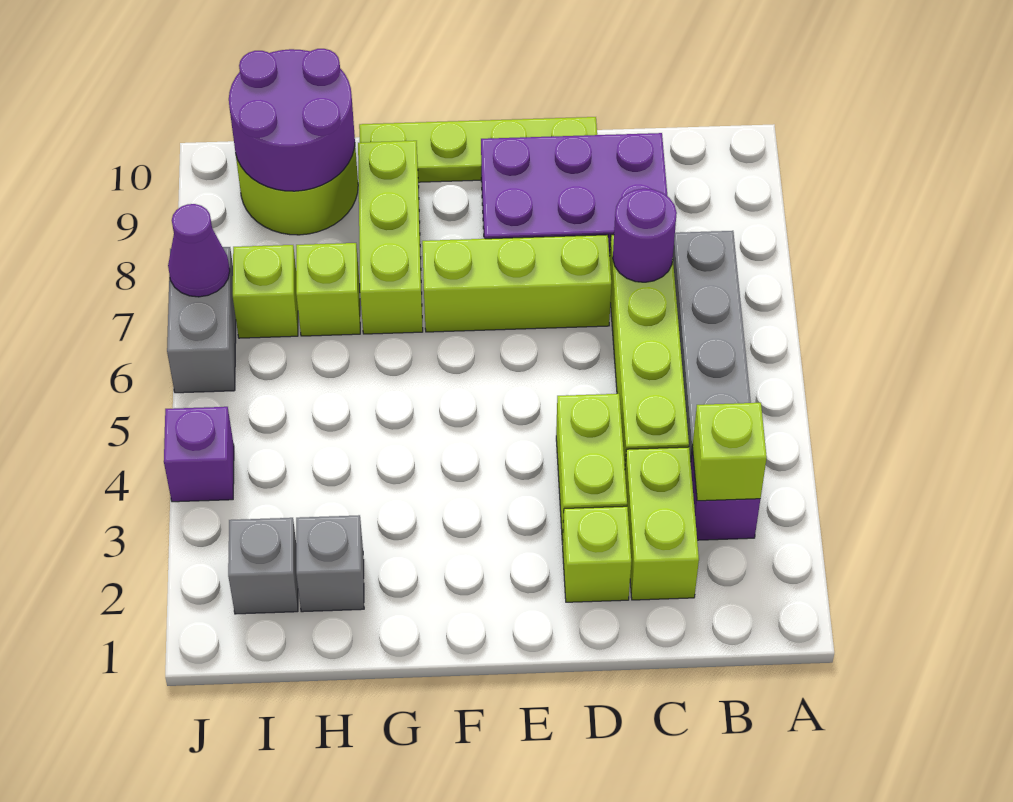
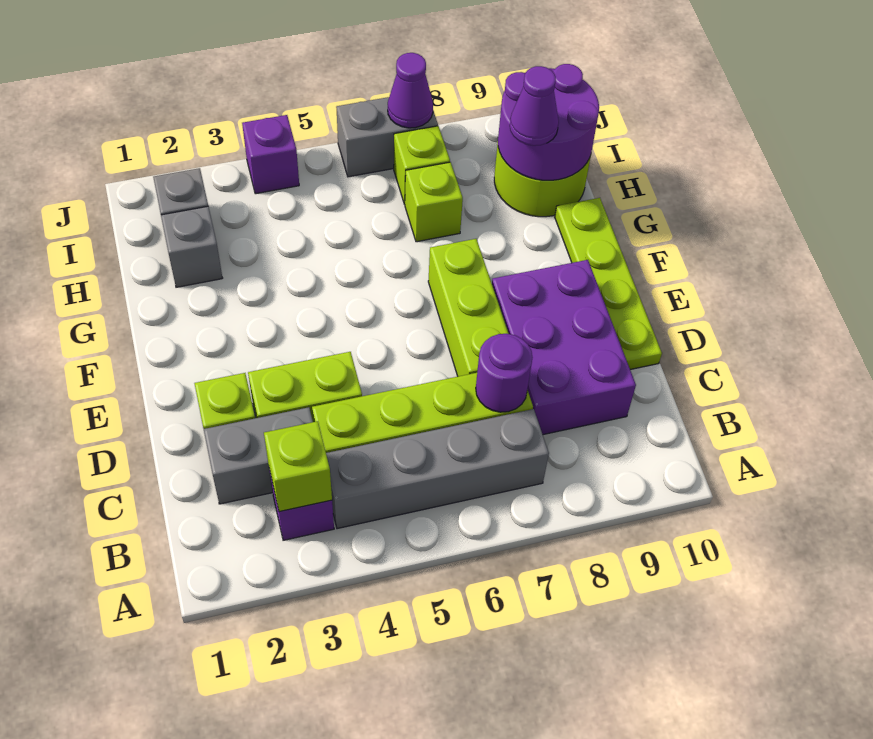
lime 1x2 brick [625,447,699,600] -> grey 1x2 brick [204,407,313,504]
lime 1x3 brick [358,141,423,334] -> none
none -> purple 1x1 cone [510,66,559,146]

